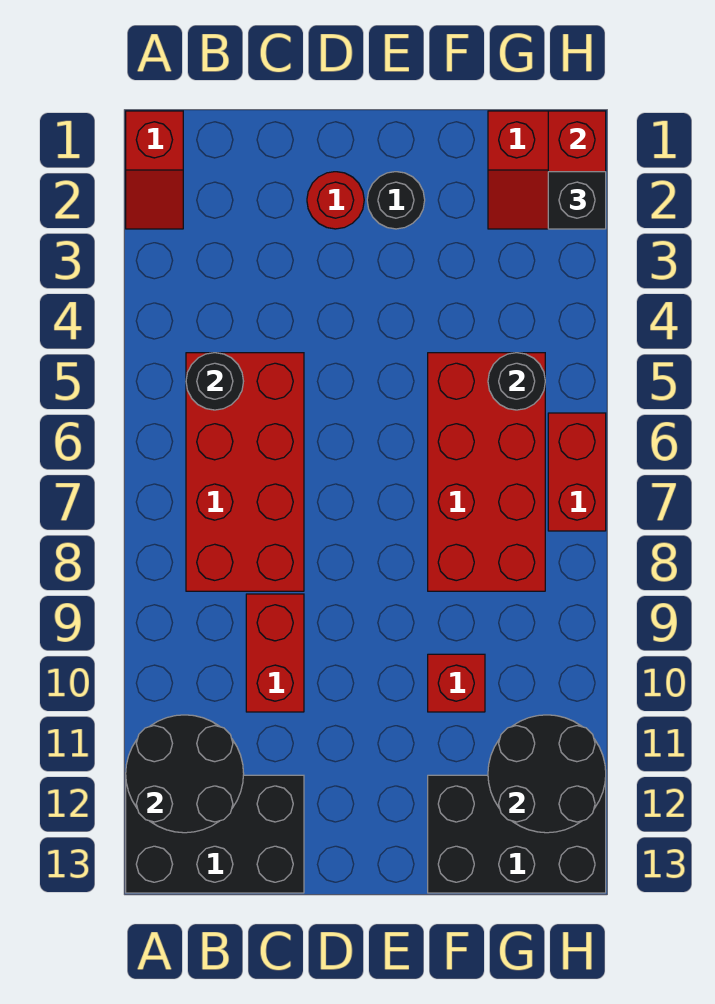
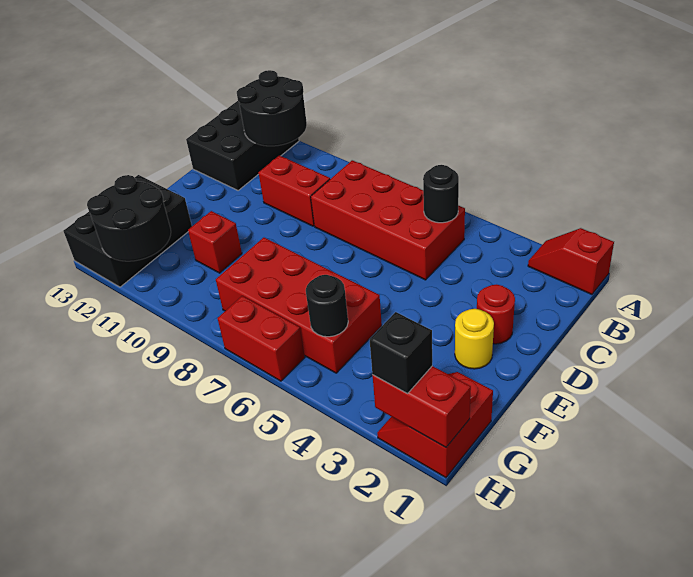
black 1x1 round brick [367,172,425,229] -> yellow 1x1 round brick [455,309,494,369]

